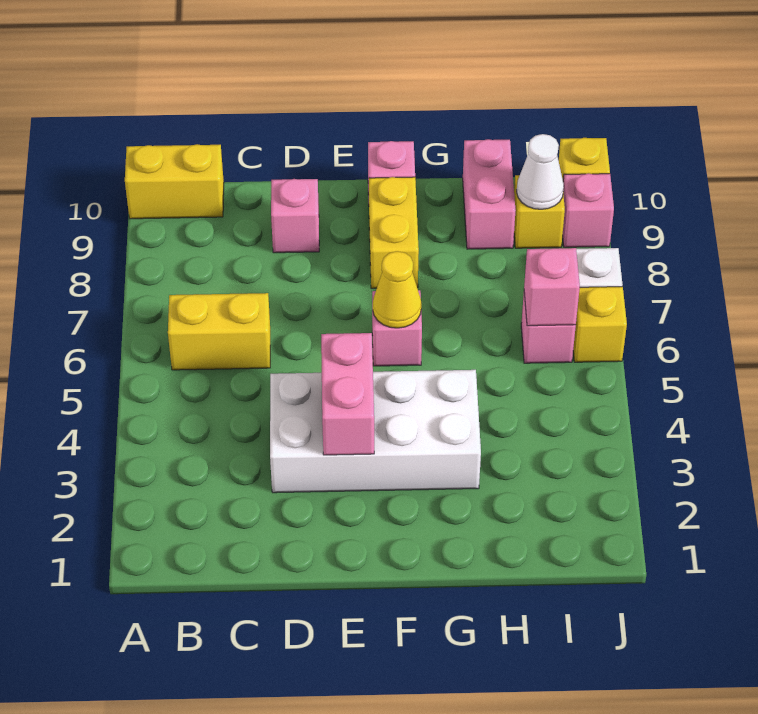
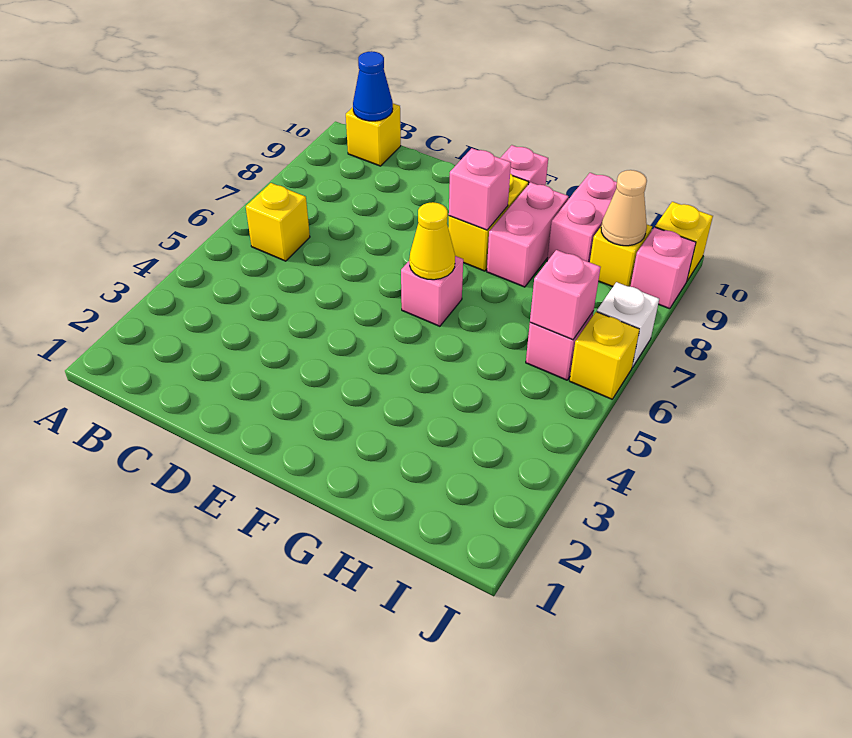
yellow 1x2 brick [125,144,224,219] -> yellow 1x1 brick [346,103,401,166]
yellow 1x2 brick [168,293,270,370] -> yellow 1x1 brick [246,183,310,261]
none -> blue 1x1 cone [353,51,393,121]
white 2x4 brick [270,370,481,493] -> none
pink 1x1 brick [271,179,319,253] -> pink 1x1 brick moved to [449,148,511,230]
pink 1x2 brick [321,333,374,455] -> pink 1x2 brick moved to [487,182,569,287]
white 1x1 cone [517,134,564,209] -> tan 1x1 cone [601,170,647,246]

